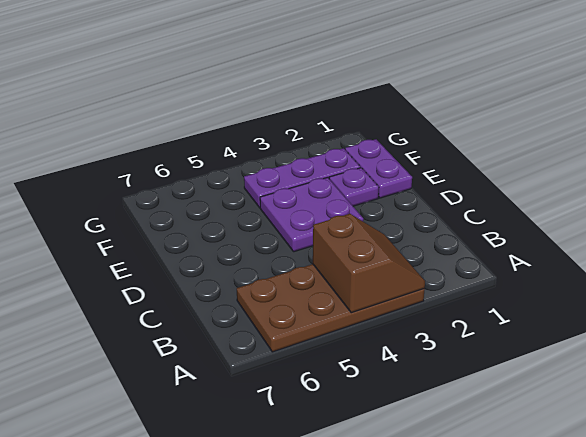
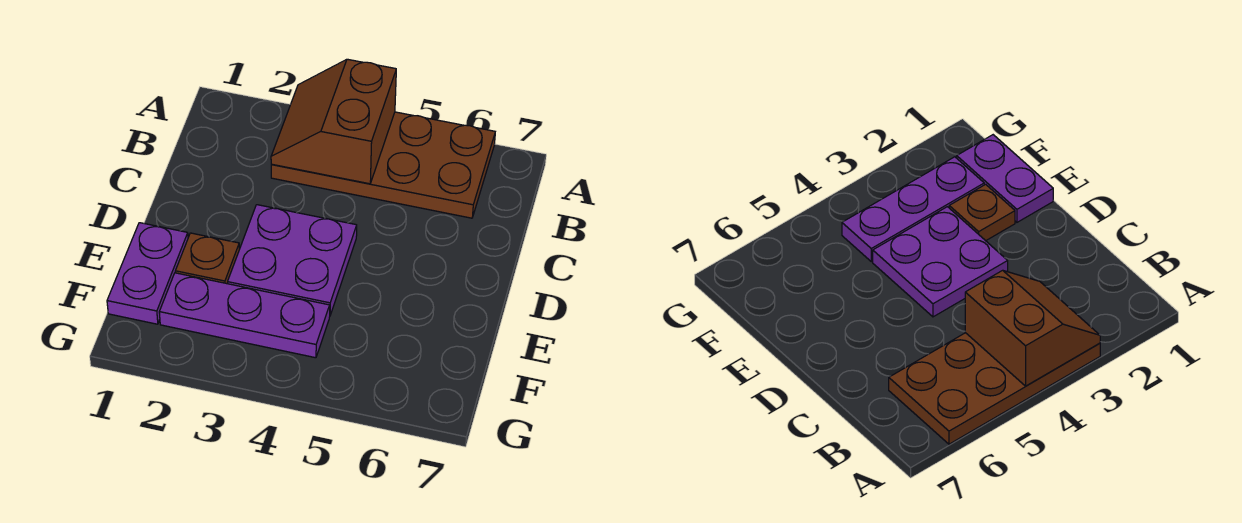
purple 1x1 plate [329,168,379,206] -> brown 1x1 plate [175,233,239,284]

